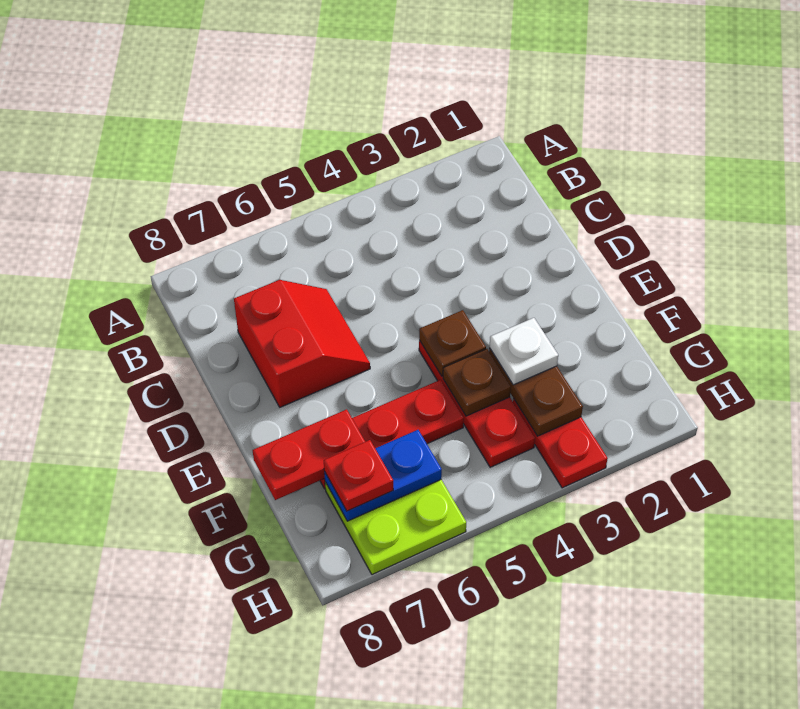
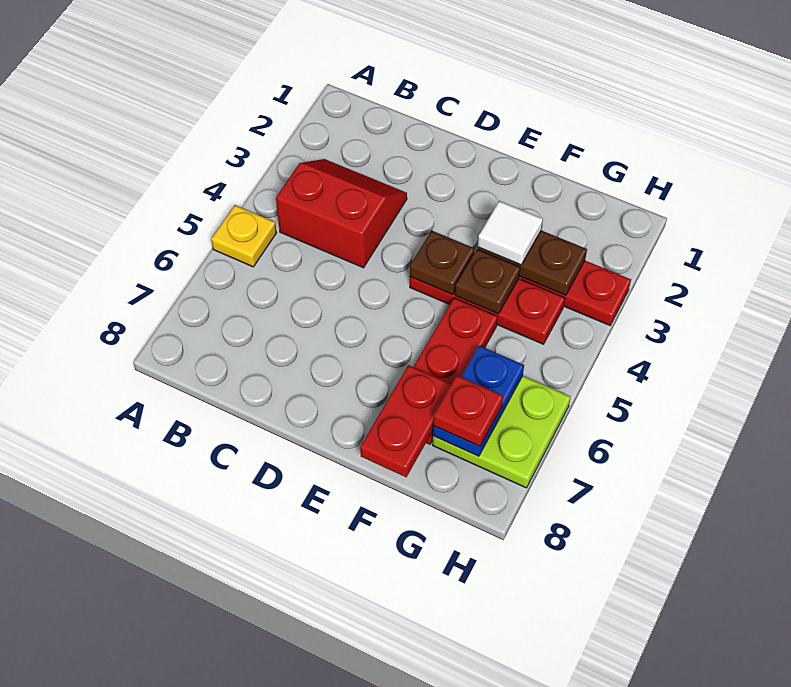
none -> yellow 1x1 plate [211,205,276,267]
red 2x2 slope [234,280,370,407] -> red 2x2 slope moved to [276,159,407,268]
white 1x1 plate [490,318,558,385] -> white 1x1 tile [478,201,543,265]

